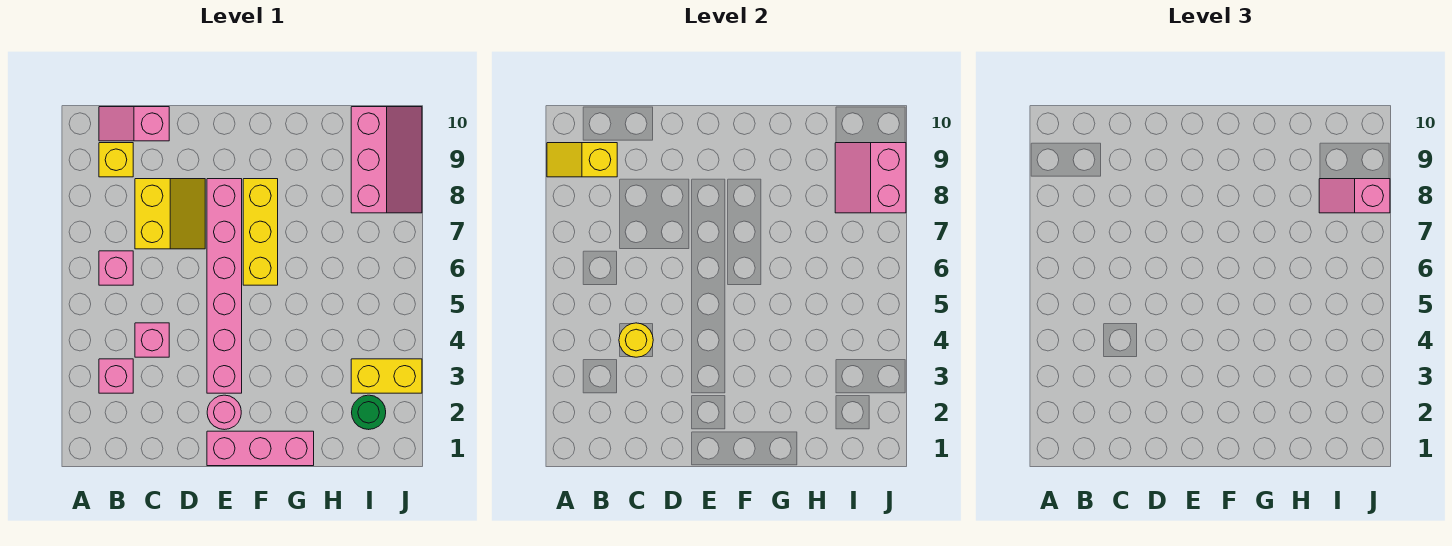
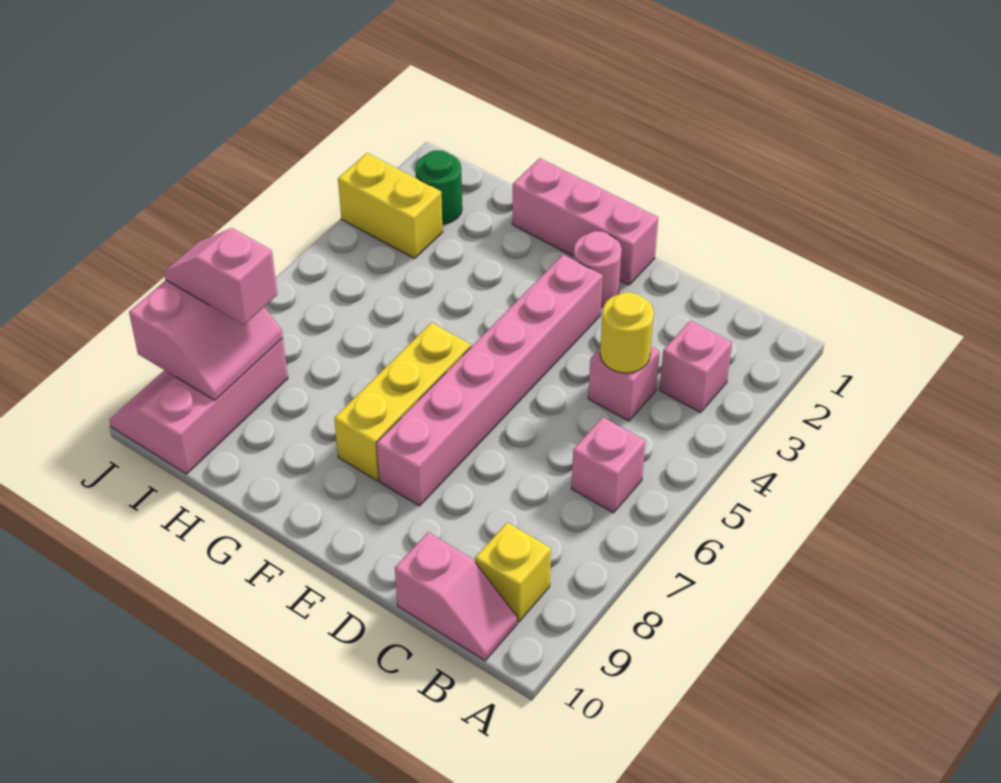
yellow 1x2 slope [547,143,617,177] -> none
yellow 2x2 slope [135,179,205,249] -> none
pink 1x2 slope [1319,179,1390,213] -> pink 1x2 slope turned to [164,228,277,325]

